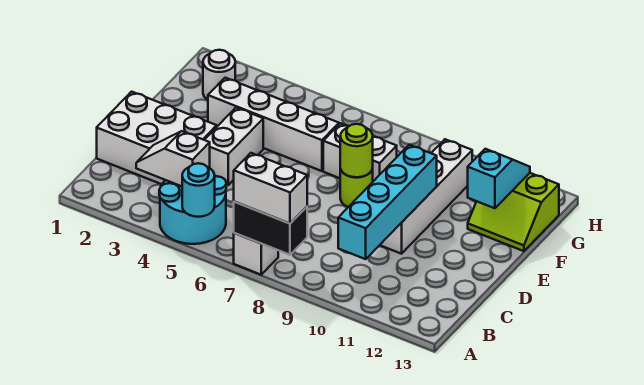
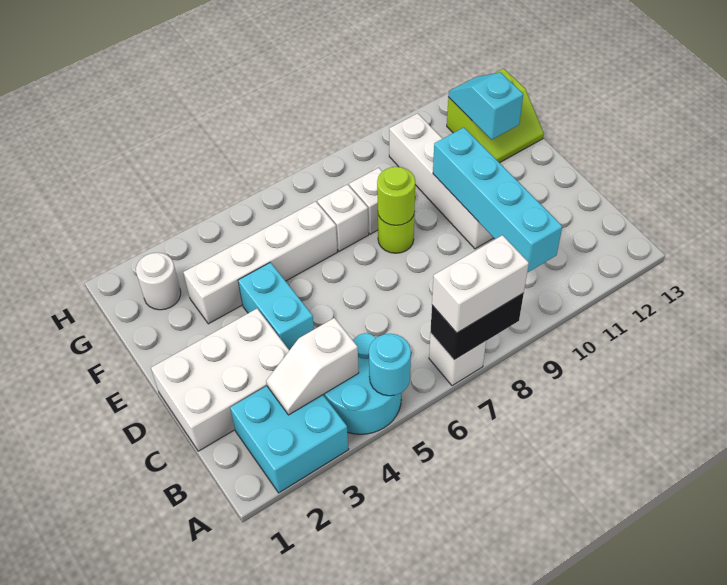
none -> cyan 2x2 brick [230,386,349,493]
white 1x2 brick [205,108,263,185] -> cyan 1x2 brick [238,262,314,350]

